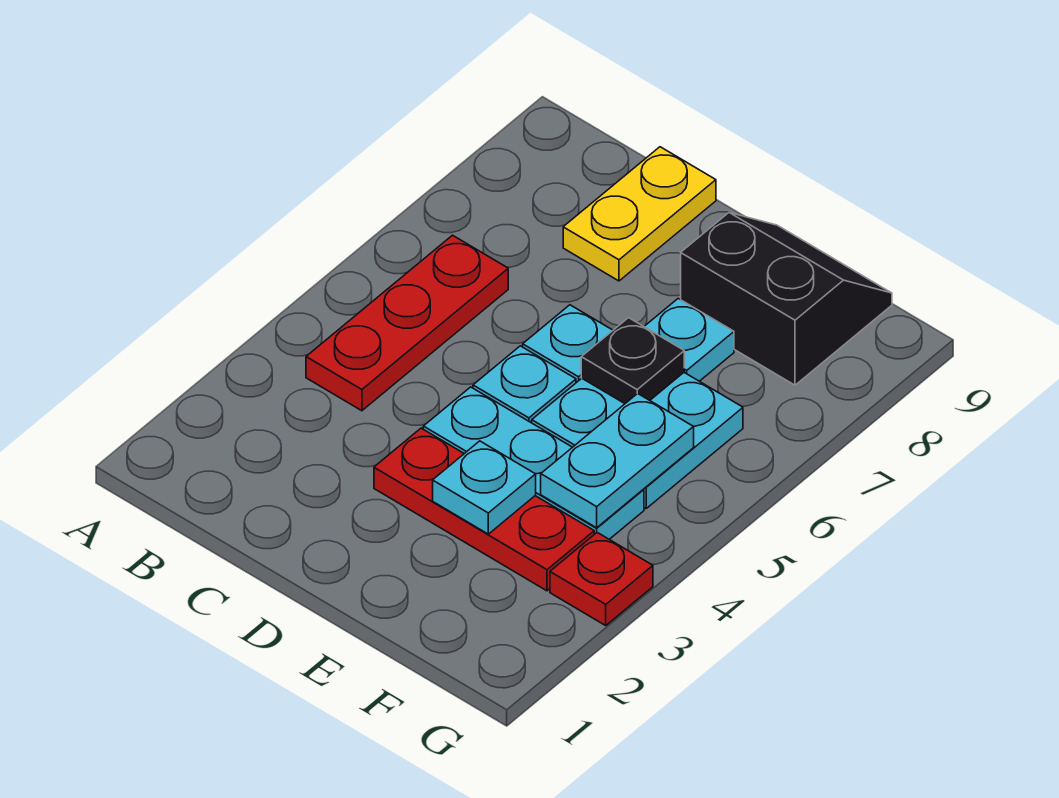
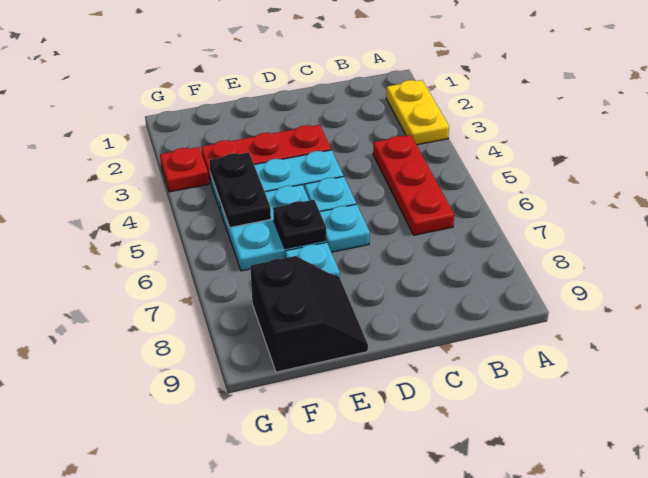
yellow 1x2 plate [563,147,716,281] -> yellow 1x2 plate moved to [386,80,449,145]
cyan 1x1 plate [433,441,536,534] -> none
black 2x2 slope [681,213,892,385] -> black 2x2 slope turned to [250,256,368,372]
cyan 1x2 plate [541,394,694,528] -> black 1x2 plate [209,152,271,228]

